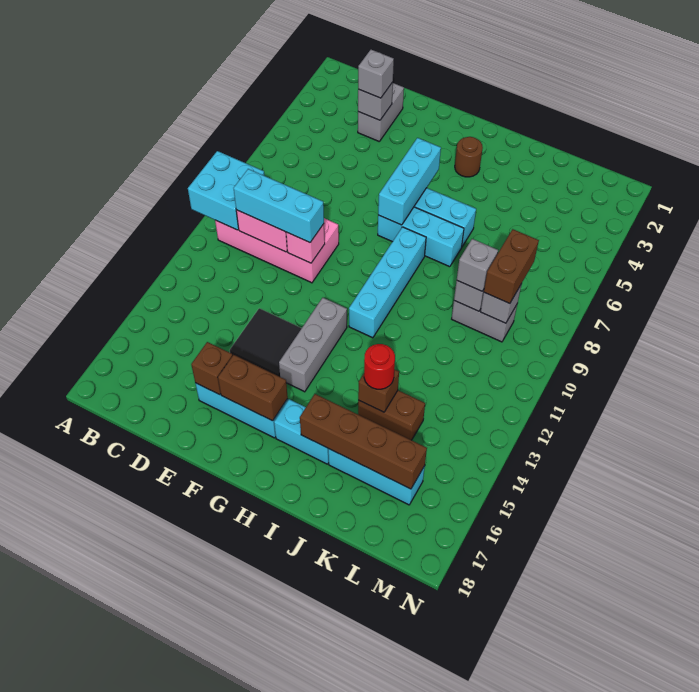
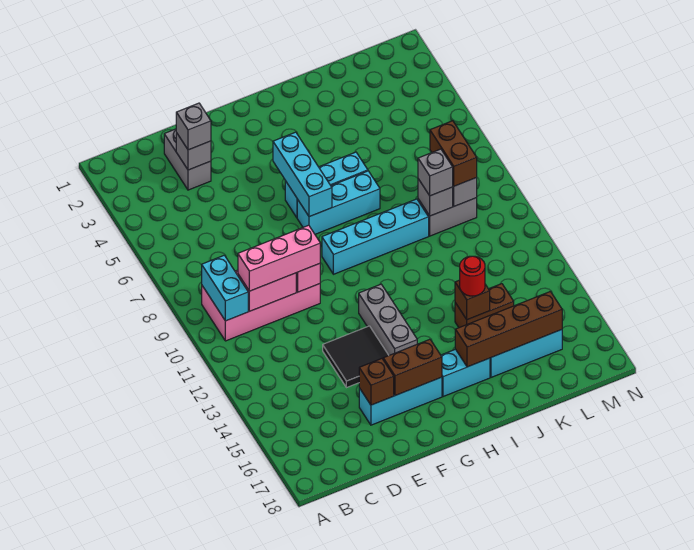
cyan 2x2 brick [188,151,264,230] -> cyan 1x2 brick [202,255,248,321]
cyan 1x3 brick [234,169,324,243] -> pink 1x3 brick [238,225,320,291]
brown 1x1 round brick [455,137,483,177] -> none
cyan 1x4 brick [349,227,426,338] -> cyan 1x4 brick turned to [322,199,429,274]

